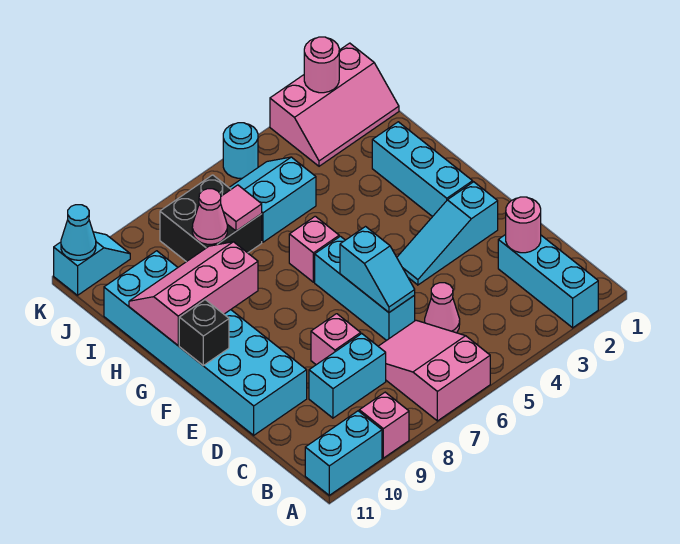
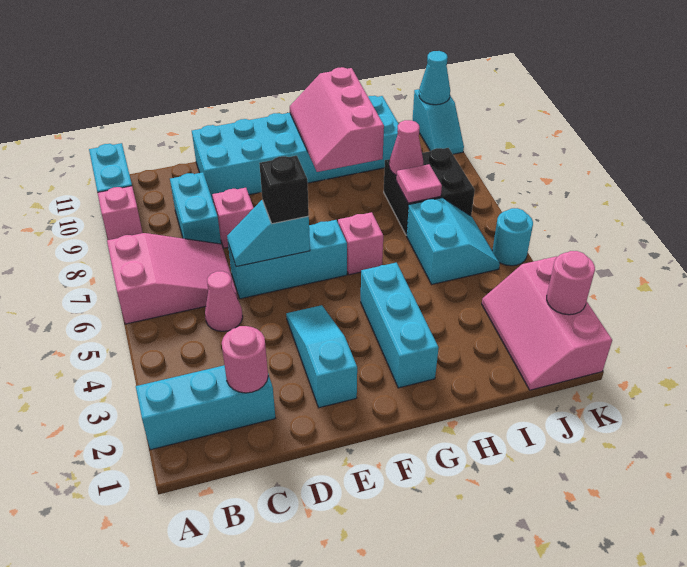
cyan 1x3 brick [372,122,473,217] -> cyan 1x3 brick turned to [361,263,439,388]
black 1x1 brick [179,300,229,365] -> black 1x1 brick moved to [259,156,309,224]
pink 2x3 slope [129,242,258,345] -> pink 2x3 slope turned to [290,67,384,172]

